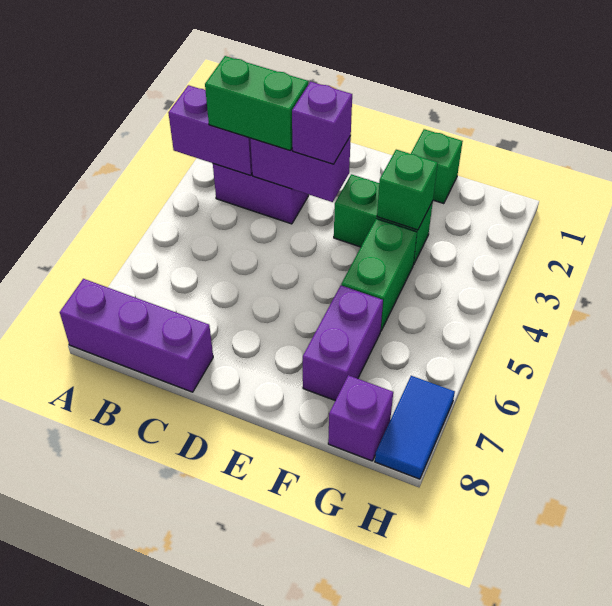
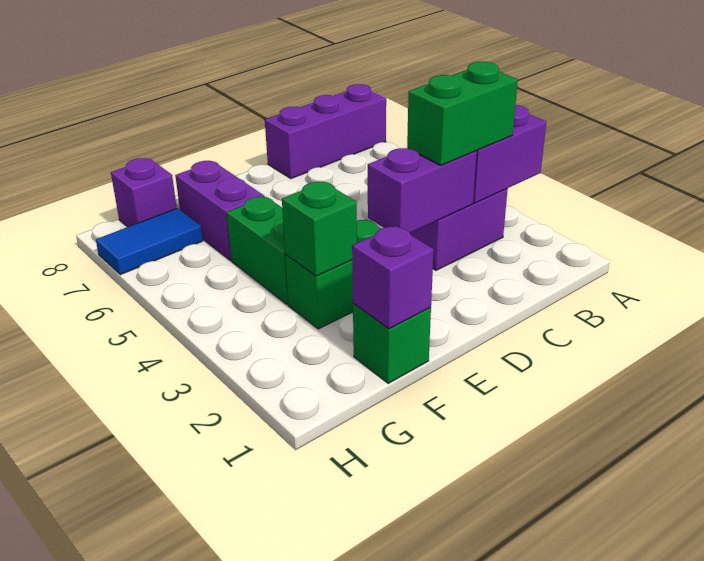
purple 1x1 brick [292,82,352,164] -> purple 1x1 brick moved to [352,226,434,329]
blue 1x2 tile [375,376,455,479] -> blue 1x2 tile turned to [96,208,203,275]

